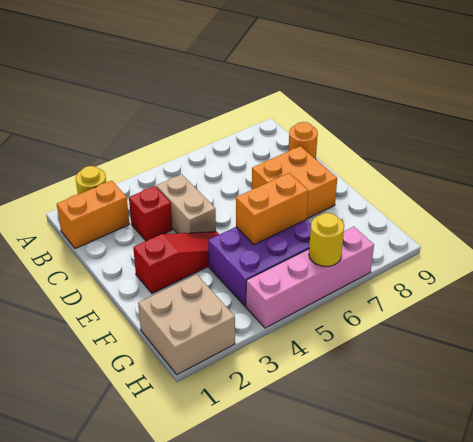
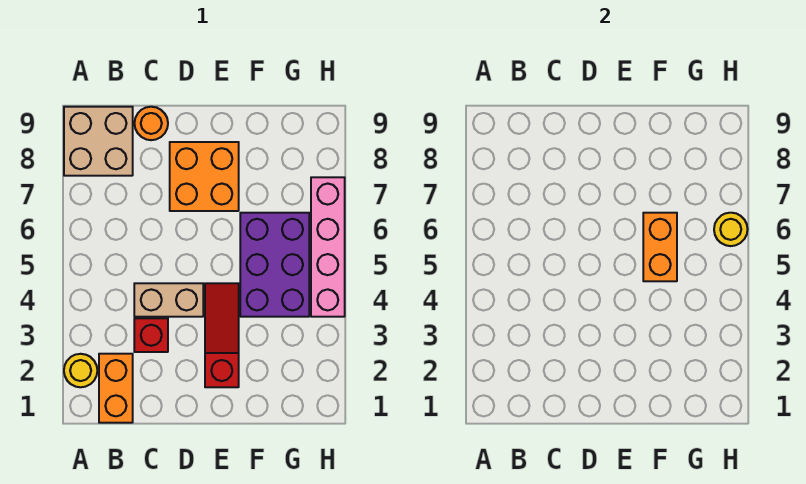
tan 2x2 brick [138,274,235,375] -> tan 2x2 brick moved to [64,107,133,176]

